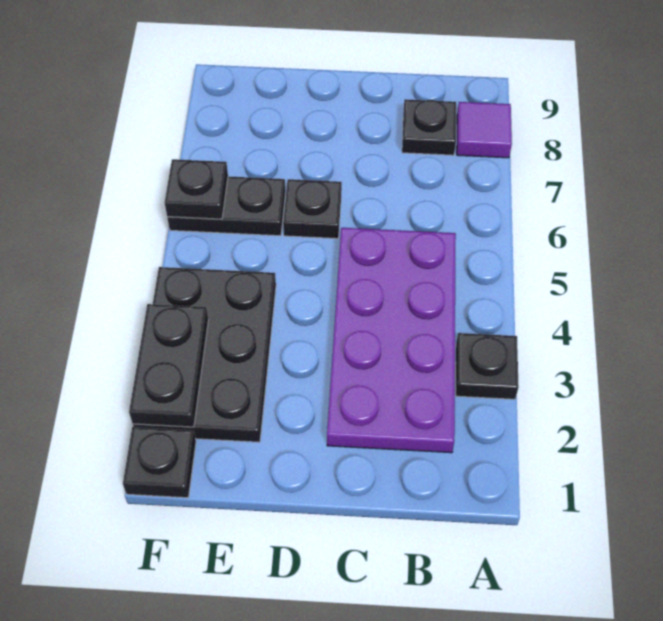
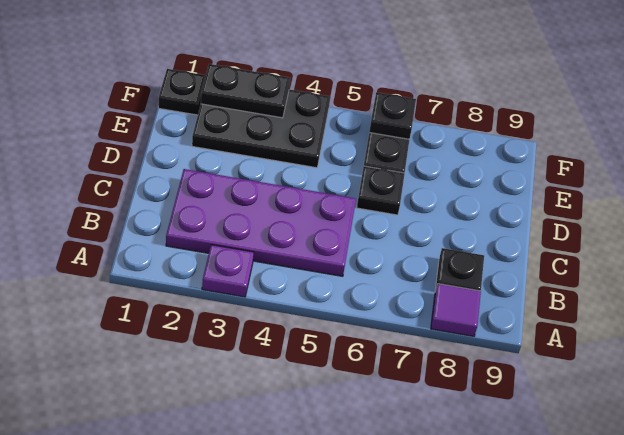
black 1x1 plate [456,333,519,399] -> purple 1x1 plate [202,245,254,297]

